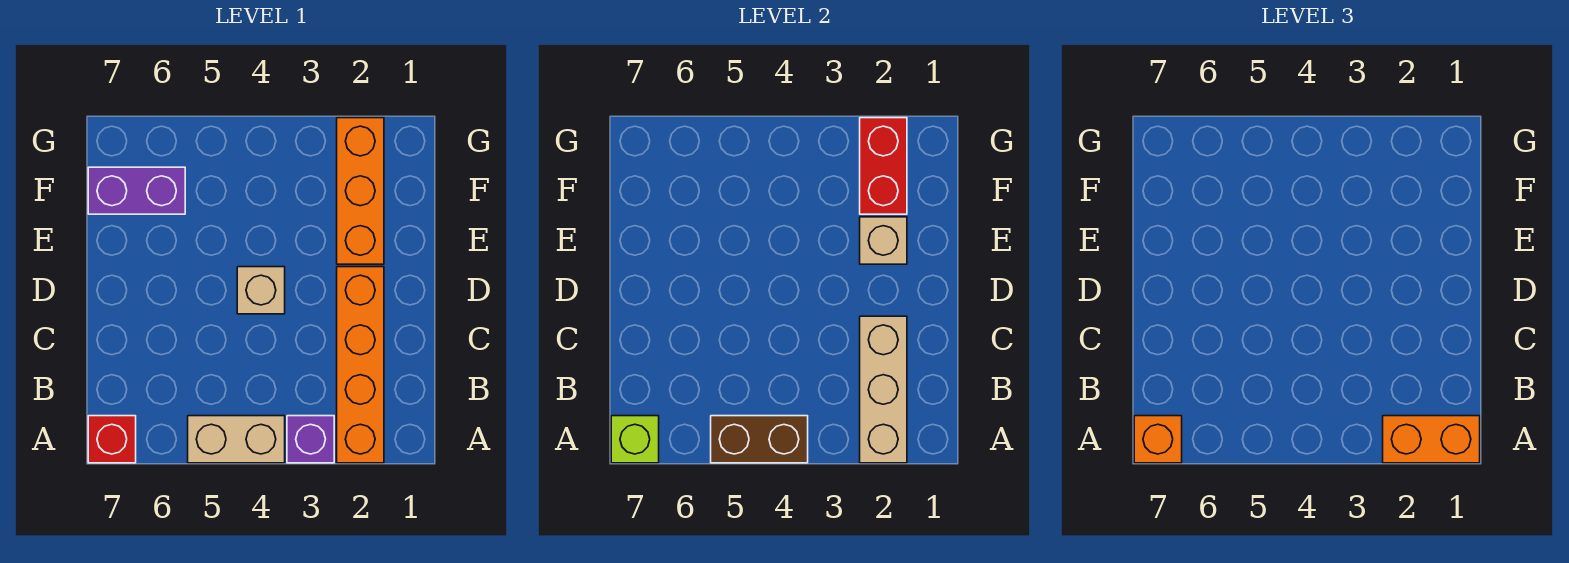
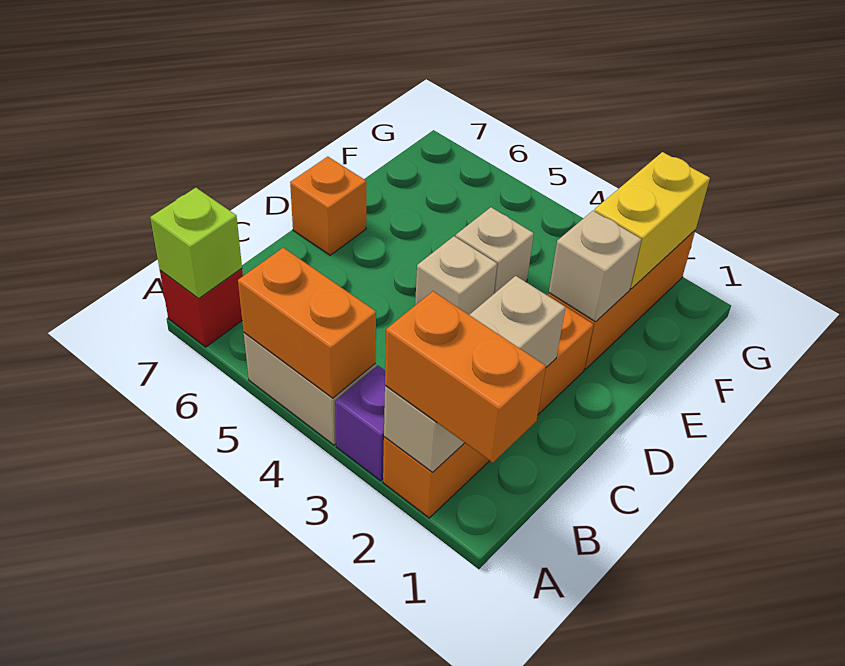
brown 1x2 brick [711,416,808,463] -> orange 1x2 brick [238,248,376,398]
orange 1x1 brick [1134,416,1182,463] -> orange 1x1 brick moved to [290,157,366,255]
none -> tan 1x1 brick [456,207,534,293]
red 1x2 brick [860,118,907,214] -> yellow 1x2 brick [594,152,710,289]
purple 1x2 brick [88,167,185,214] -> none

